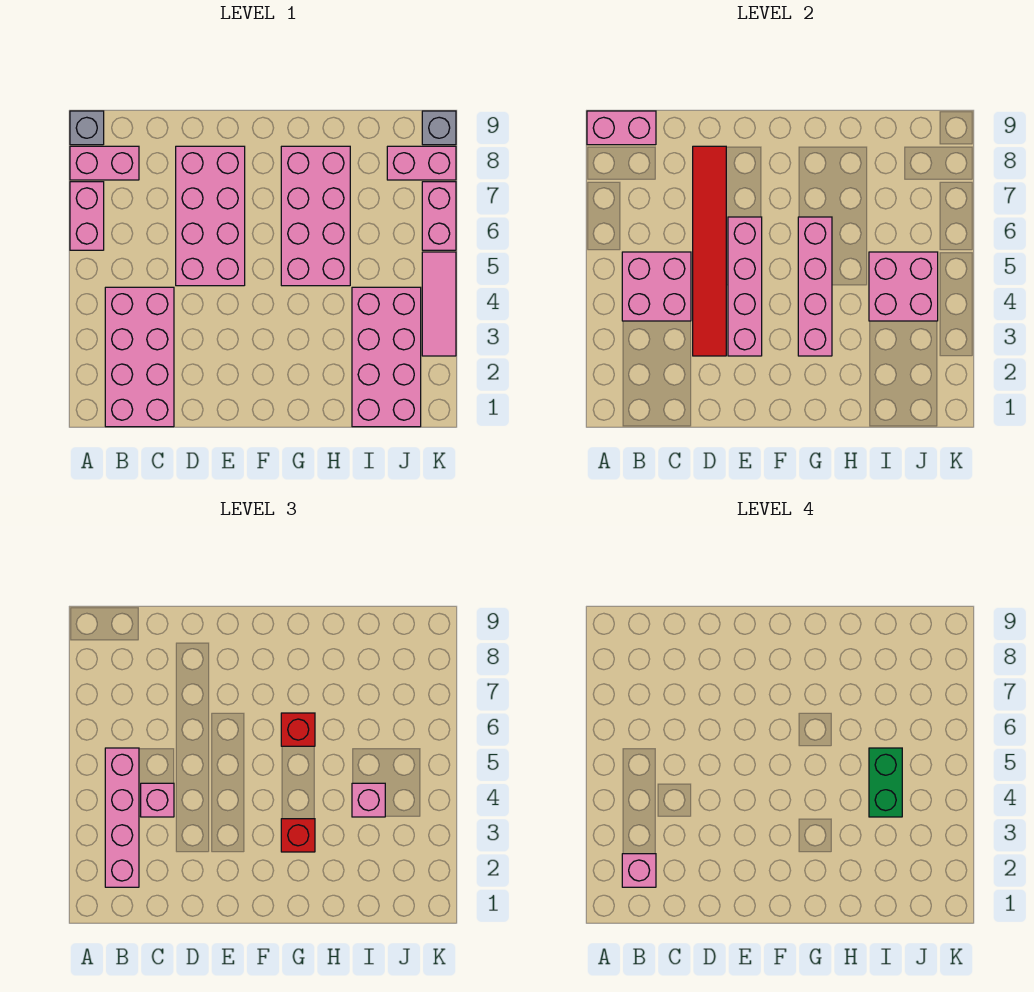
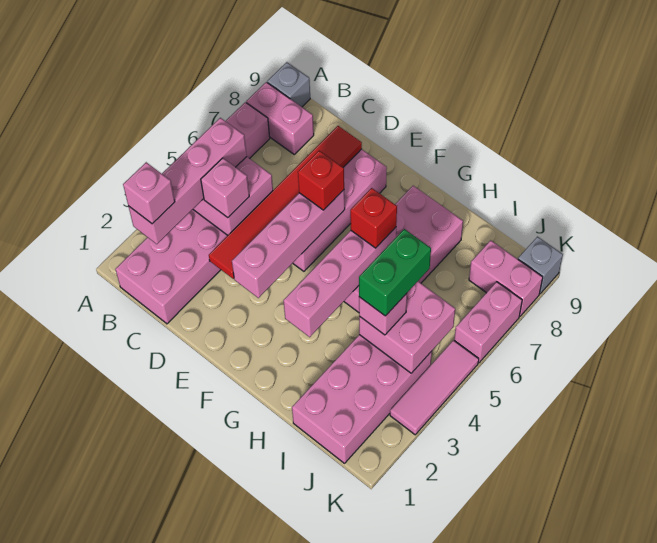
pink 1x2 brick [587,111,656,145] -> none
red 1x1 brick [281,819,315,852] -> red 1x1 brick moved to [298,151,344,210]

